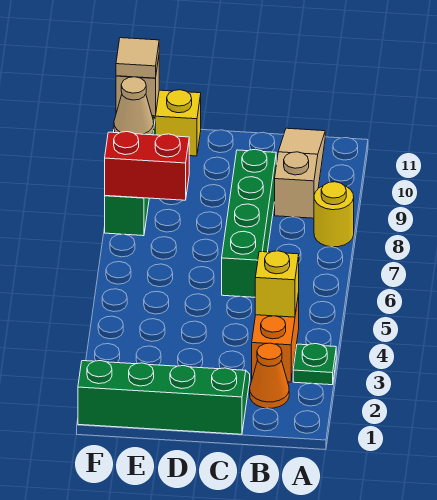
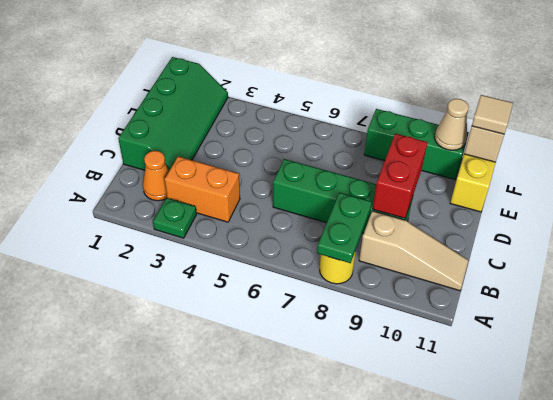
none -> green 1x2 plate [317,193,372,263]
yellow 1x1 brick [255,251,299,317] -> none
red 1x2 brick [105,132,189,200] -> red 1x2 brick moved to [373,134,427,218]

